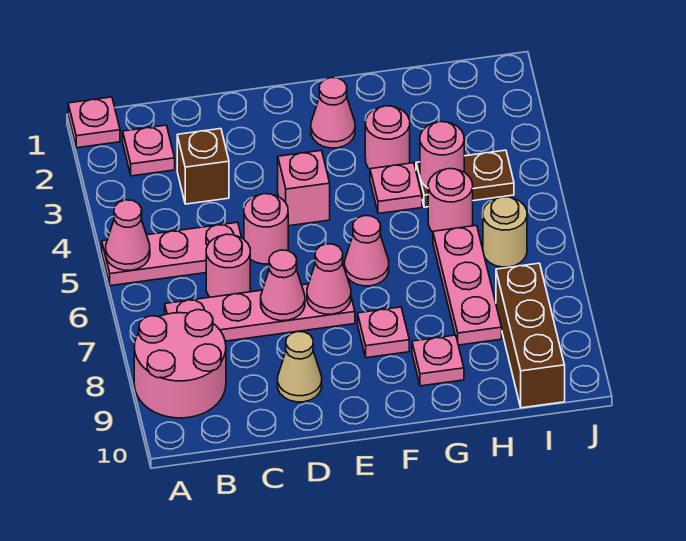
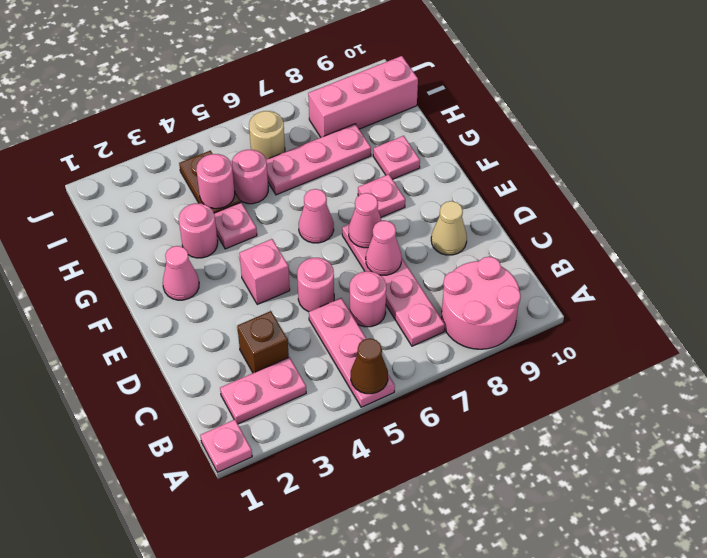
pink 1x1 cone [106,200,150,270] -> brown 1x1 cone [351,338,388,394]
pink 1x1 plate [123,125,175,176] -> pink 1x2 plate [220,357,306,424]
brown 1x3 brick [496,263,565,408] -> pink 1x3 brick [308,56,418,137]

